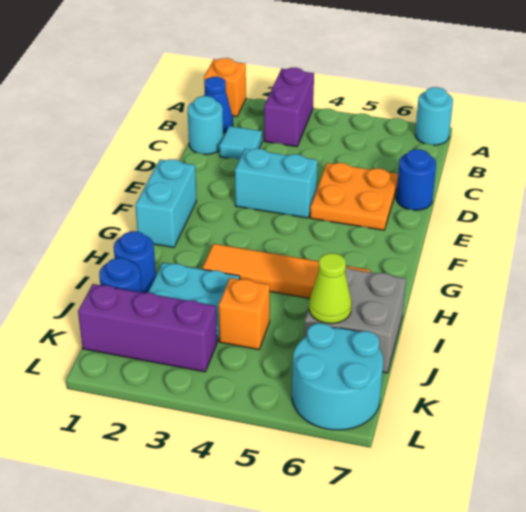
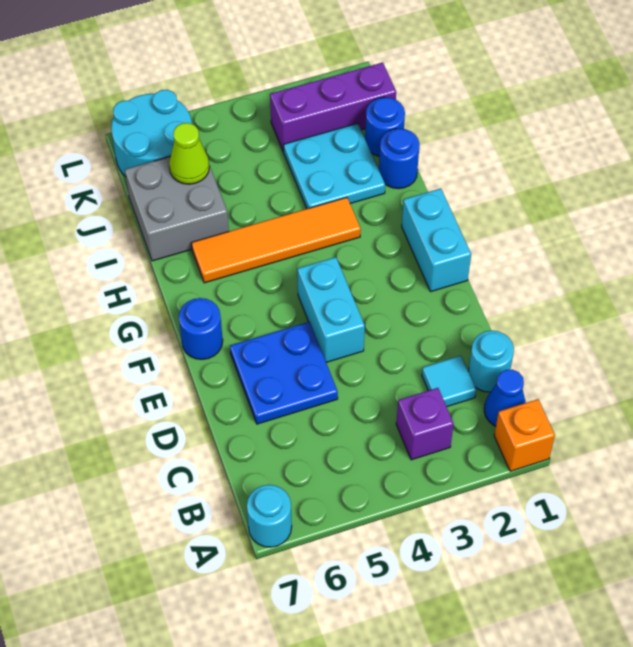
purple 1x2 brick [264,68,314,147] -> purple 1x1 brick [396,388,454,460]
orange 2x2 plate [310,163,398,230] -> blue 2x2 plate [230,322,338,424]
blue 1x1 round brick [396,149,436,210] -> blue 1x1 round brick moved to [179,298,223,359]
cyan 1x2 brick [235,149,318,218] -> cyan 1x2 brick turned to [297,257,365,362]
orange 1x1 brick [219,278,270,349] -> none

